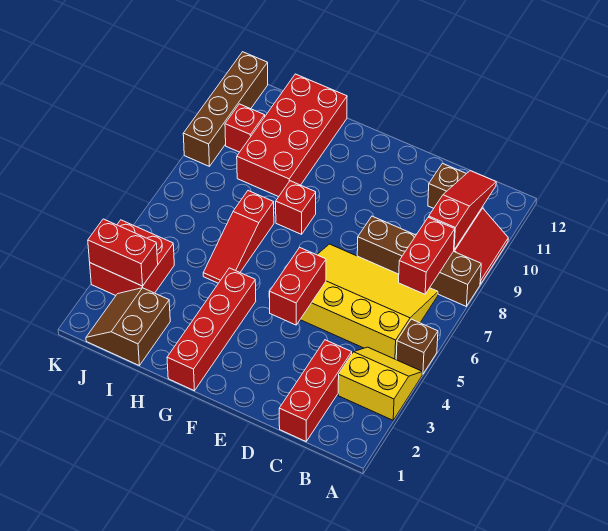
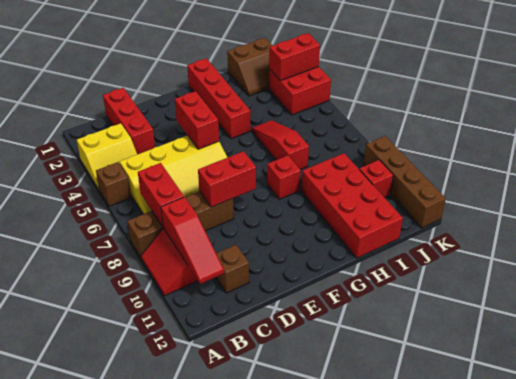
none -> red 1x2 brick [198,151,256,207]
brown 2x2 slope [86,288,170,365] -> brown 2x2 slope turned to [227,38,273,96]

